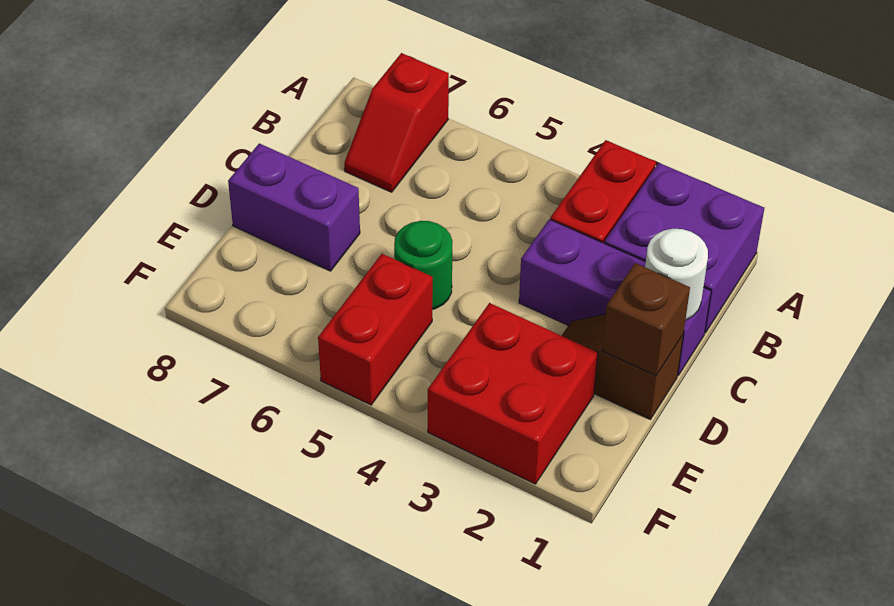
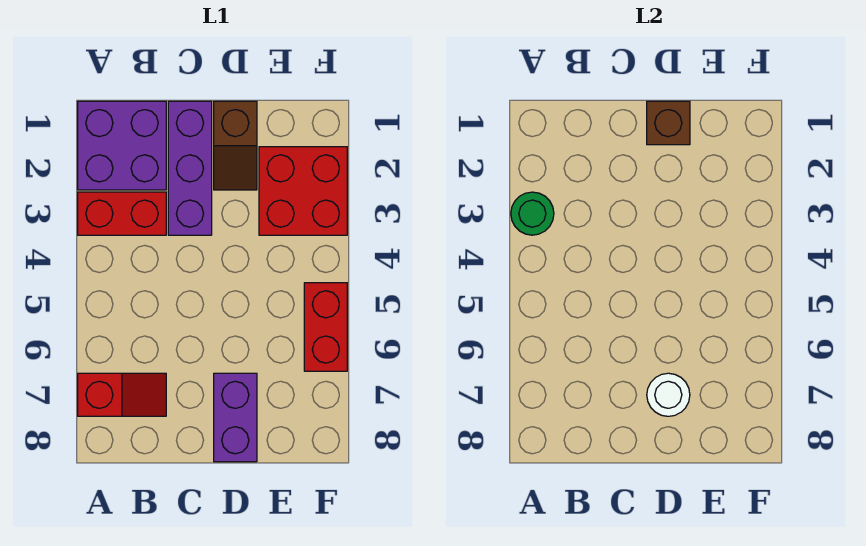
white 1x1 round brick [645,229,708,320] -> white 1x1 round brick moved to [647,373,690,416]
green 1x1 round brick [394,221,453,309] -> green 1x1 round brick moved to [511,192,554,235]
red 1x2 brick [318,254,433,405] -> red 1x2 brick turned to [304,283,347,371]

